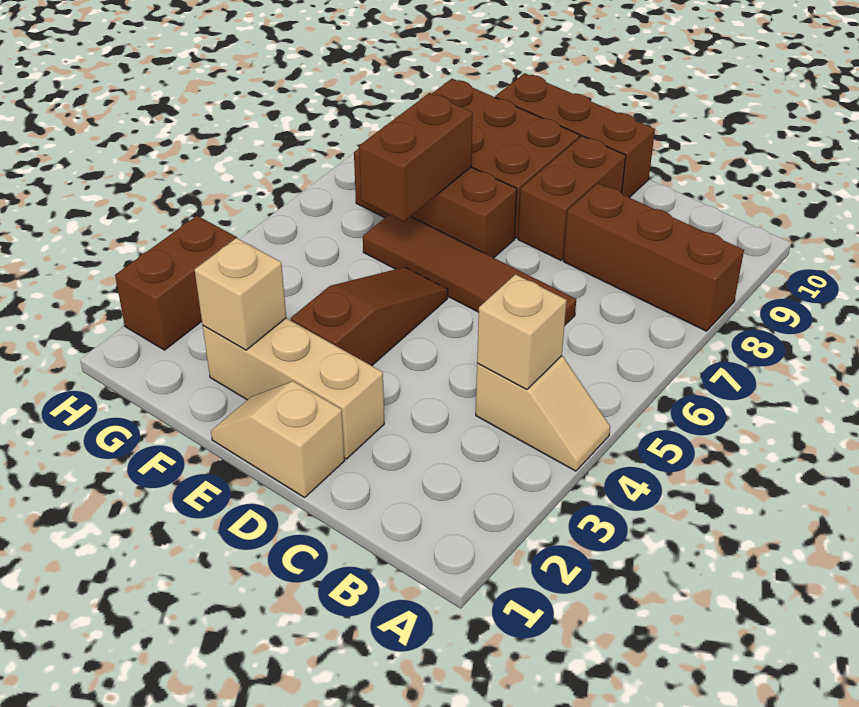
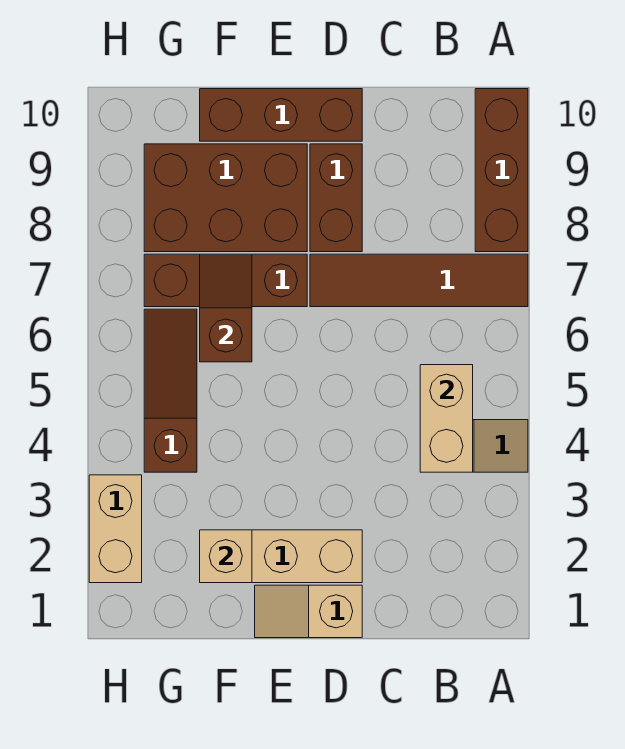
brown 1x3 brick [563,183,744,331] -> brown 1x3 brick turned to [475,89,528,252]
tan 1x1 brick [477,274,567,390] -> tan 1x2 brick [420,365,473,472]
brown 1x4 tile [363,215,576,326] -> brown 1x4 tile moved to [310,254,528,307]
brown 1x3 slope [291,267,448,366] -> brown 1x3 slope moved to [144,309,197,472]
brown 1x2 brick [359,93,473,222] -> brown 1x2 slope [200,254,252,362]
brown 1x2 brick [115,216,237,350] -> tan 1x2 brick [89,475,142,583]

